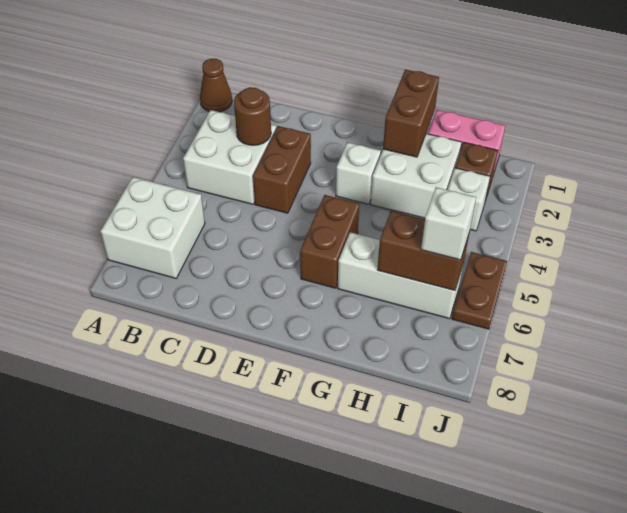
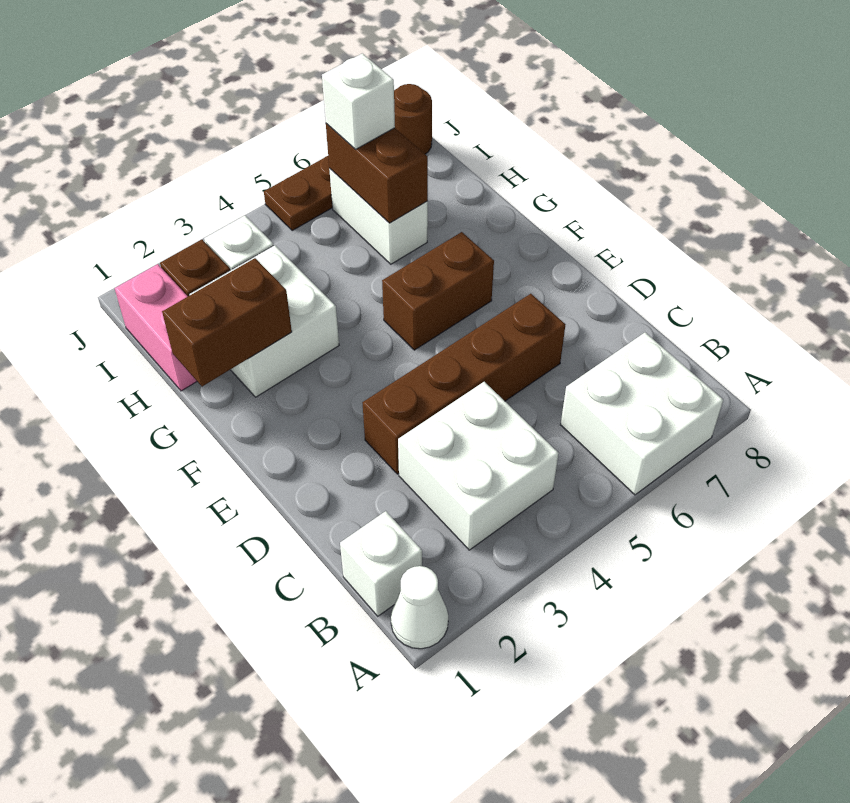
brown 1x1 cone [200,59,232,112] -> white 1x1 cone [391,566,448,649]
brown 1x1 round brick [234,87,271,145] -> brown 1x1 round brick moved to [394,84,432,154]
brown 1x2 brick [253,126,311,213] -> brown 1x4 brick [363,294,565,474]
white 1x1 brick [336,142,381,204] -> white 1x1 brick moved to [340,511,422,616]
white 1x3 brick [338,232,464,319] -> white 1x2 brick [329,168,428,264]

